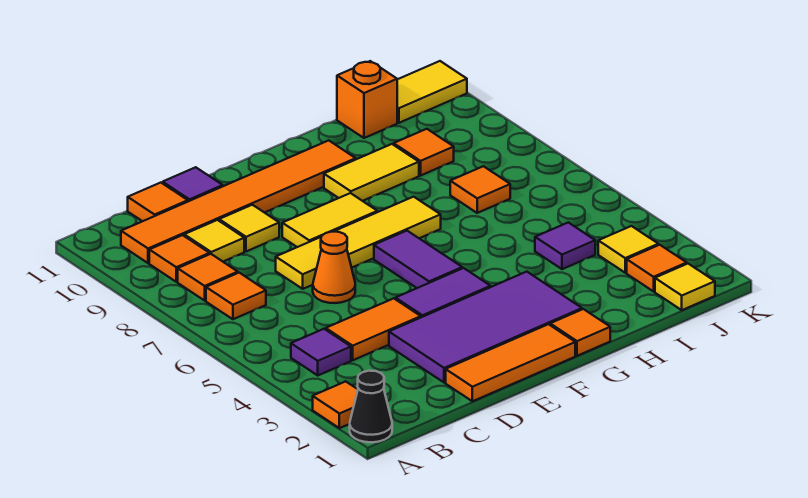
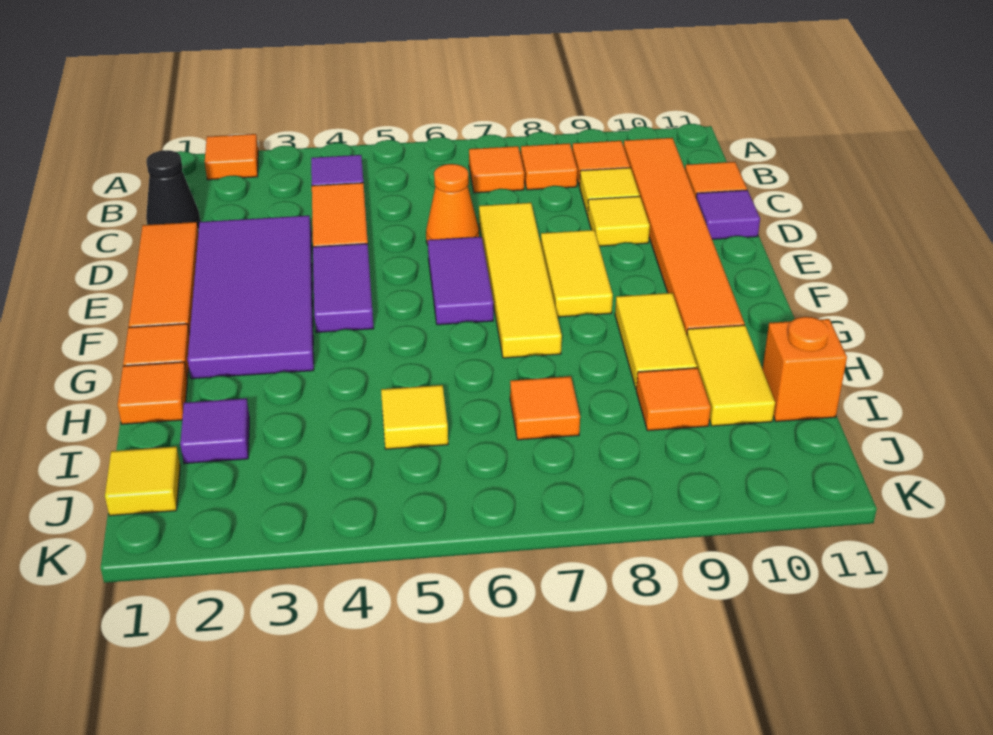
black 1x1 cone [350,371,392,442] -> black 1x1 cone moved to [146,150,200,229]
purple 1x2 tile [374,231,462,288] -> purple 1x2 tile turned to [428,237,493,325]
purple 1x1 tile [535,222,595,269] -> purple 1x1 tile moved to [180,398,250,464]
orange 1x1 tile [627,245,687,291] -> orange 1x1 tile moved to [117,362,187,424]
yellow 1x1 tile [598,226,658,273] -> yellow 1x1 tile moved to [381,385,448,449]
yellow 1x2 tile [397,61,467,123] -> yellow 1x2 tile moved to [687,325,775,426]

